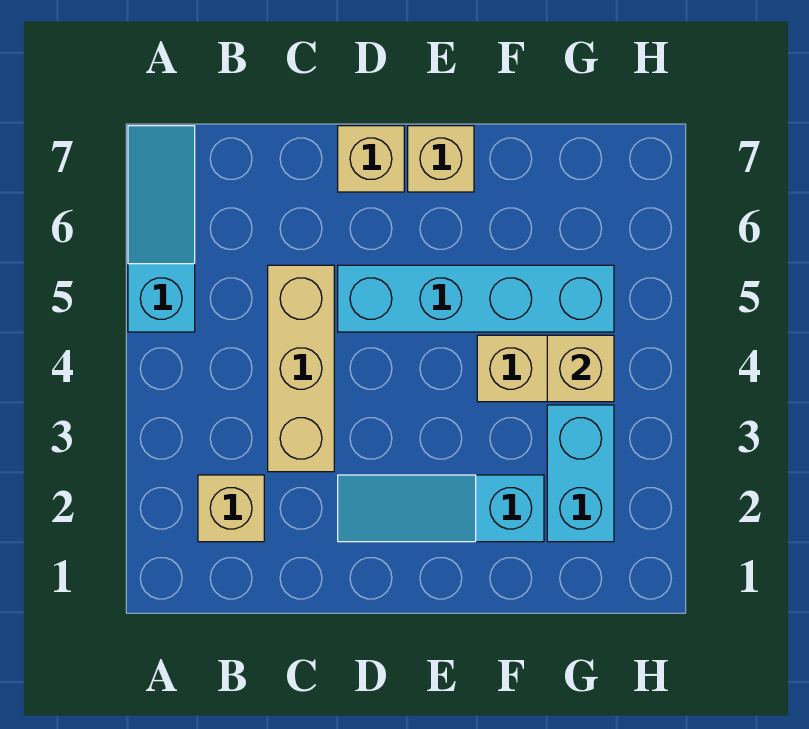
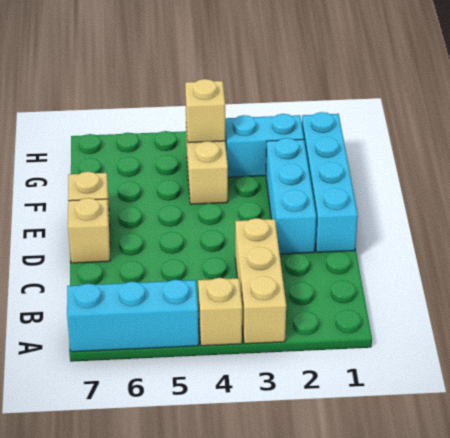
cyan 1x3 slope [128,126,195,332] -> cyan 1x3 brick [67,280,199,352]
tan 1x1 brick [198,475,264,542] -> tan 1x1 brick moved to [198,278,242,346]
tan 1x3 brick [268,265,334,472] -> tan 1x3 brick turned to [235,218,286,344]
cyan 1x3 slope [338,475,544,542] -> cyan 1x3 brick [266,138,316,254]
cyan 1x4 brick [338,265,614,332] -> cyan 1x4 brick moved to [302,112,358,252]

